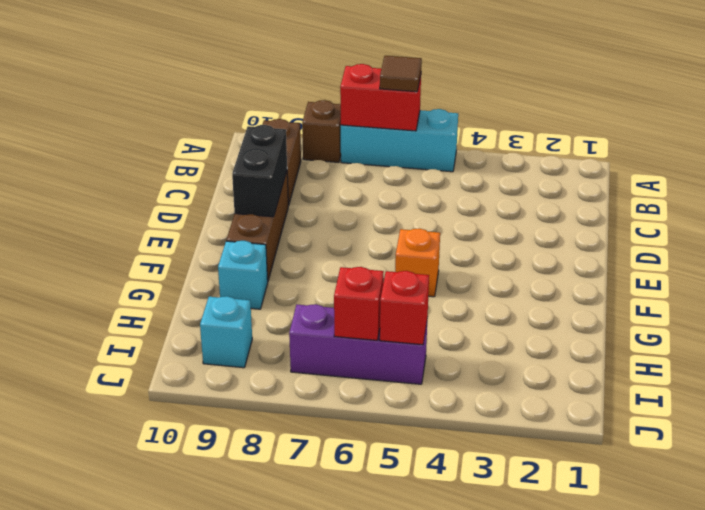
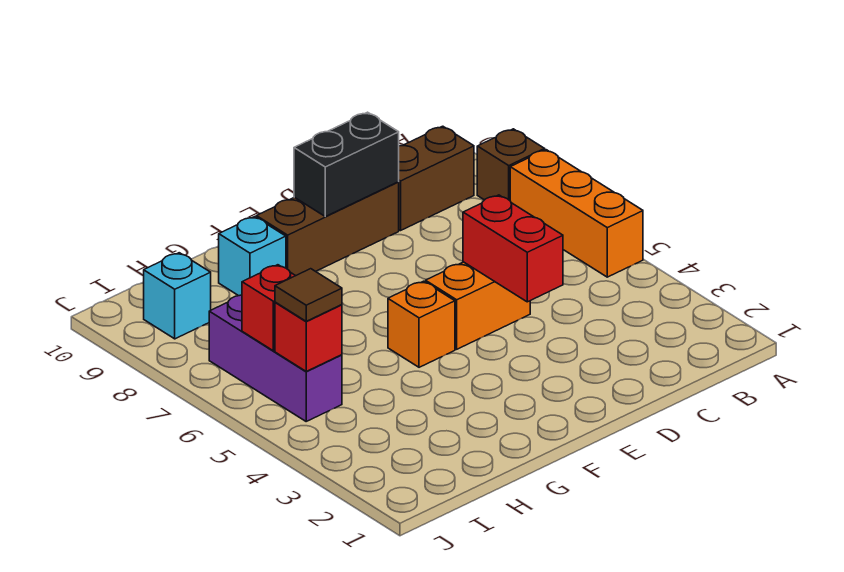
cyan 1x3 brick [341,109,458,172] -> orange 1x3 brick [510,150,643,277]
red 1x2 brick [340,64,421,131] -> red 1x2 brick moved to [463,195,563,302]
brown 1x1 tile [380,56,422,92] -> brown 1x1 tile moved to [275,269,342,321]
none -> orange 1x2 brick [426,262,530,349]

